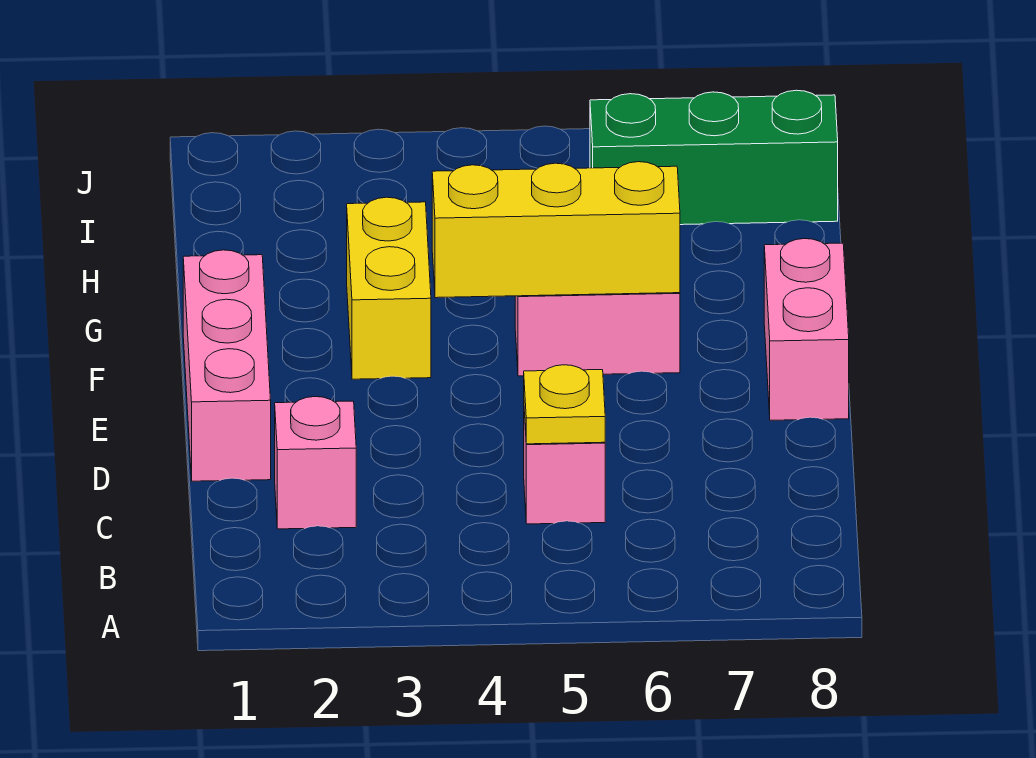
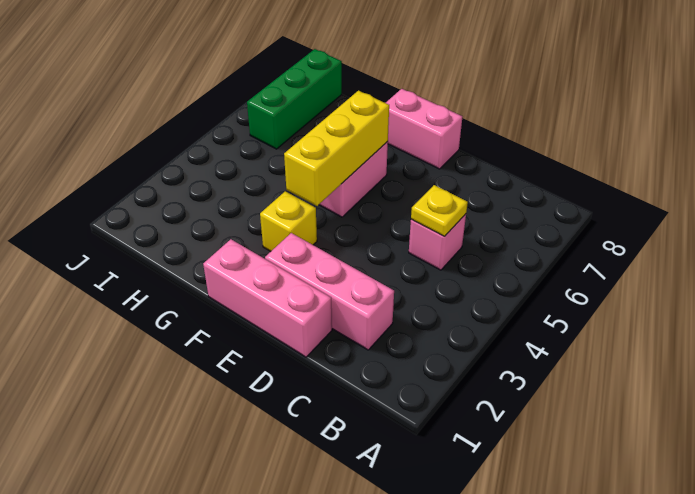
pink 1x1 brick [275,397,356,529] -> pink 1x3 brick [265,233,394,350]
yellow 1x2 brick [347,197,431,379] -> yellow 1x1 brick [260,191,317,251]

